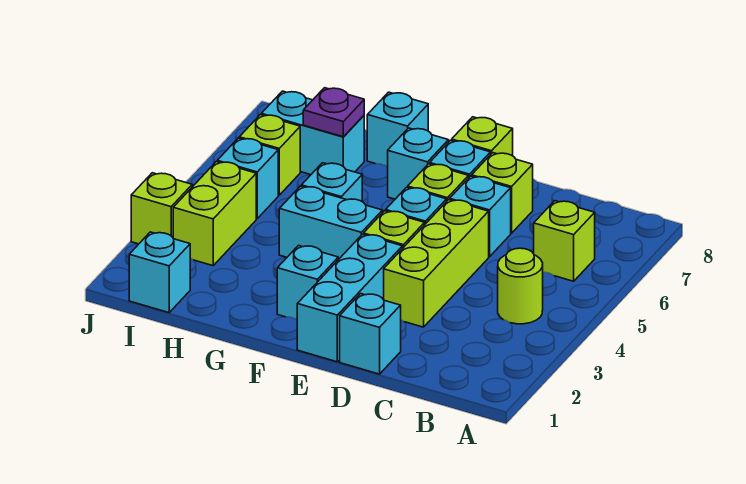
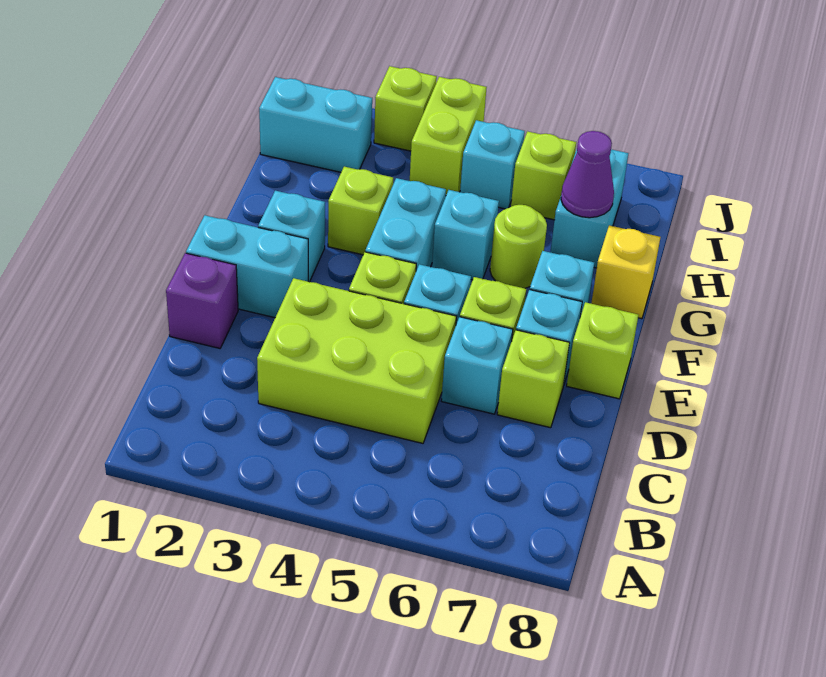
lime 1x1 round brick [498,248,543,324] -> lime 1x1 round brick moved to [490,205,547,288]
lime 1x1 brick [534,201,595,281] -> lime 1x1 brick moved to [328,167,393,255]
cyan 1x1 brick [340,294,401,374] -> purple 1x1 brick [166,253,238,348]
lime 1x3 brick [384,200,489,327] -> lime 2x3 brick [257,278,456,443]
cyan 1x3 brick [297,234,402,362] -> cyan 1x2 brick [186,215,308,318]
cyan 1x1 brick [367,92,428,167] -> yellow 1x1 brick [591,225,660,319]
purple 1x1 plate [303,88,364,137] -> purple 1x1 cone [561,131,614,218]
cyan 1x1 brick [129,232,190,313] -> cyan 1x2 brick [259,77,372,172]
lime 1x2 brick [173,162,256,266] -> lime 1x2 brick turned to [410,77,487,195]

